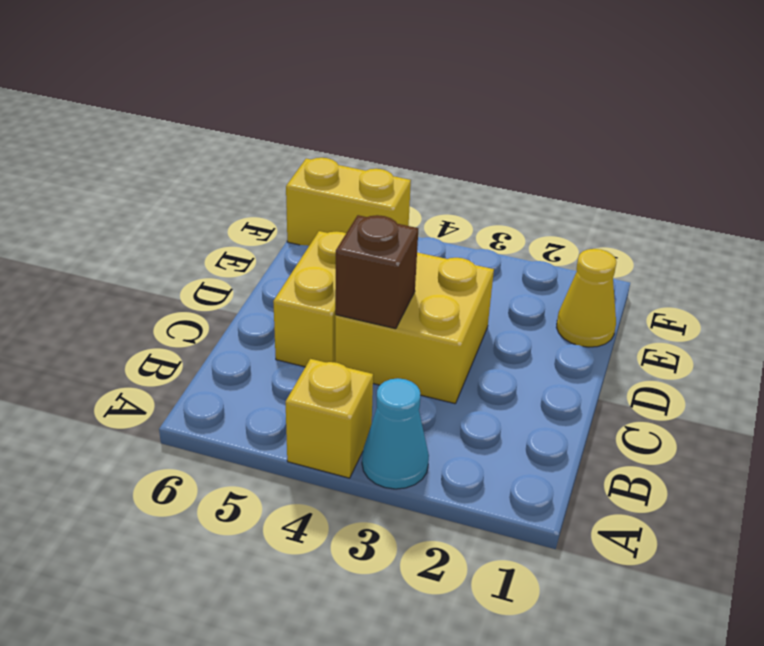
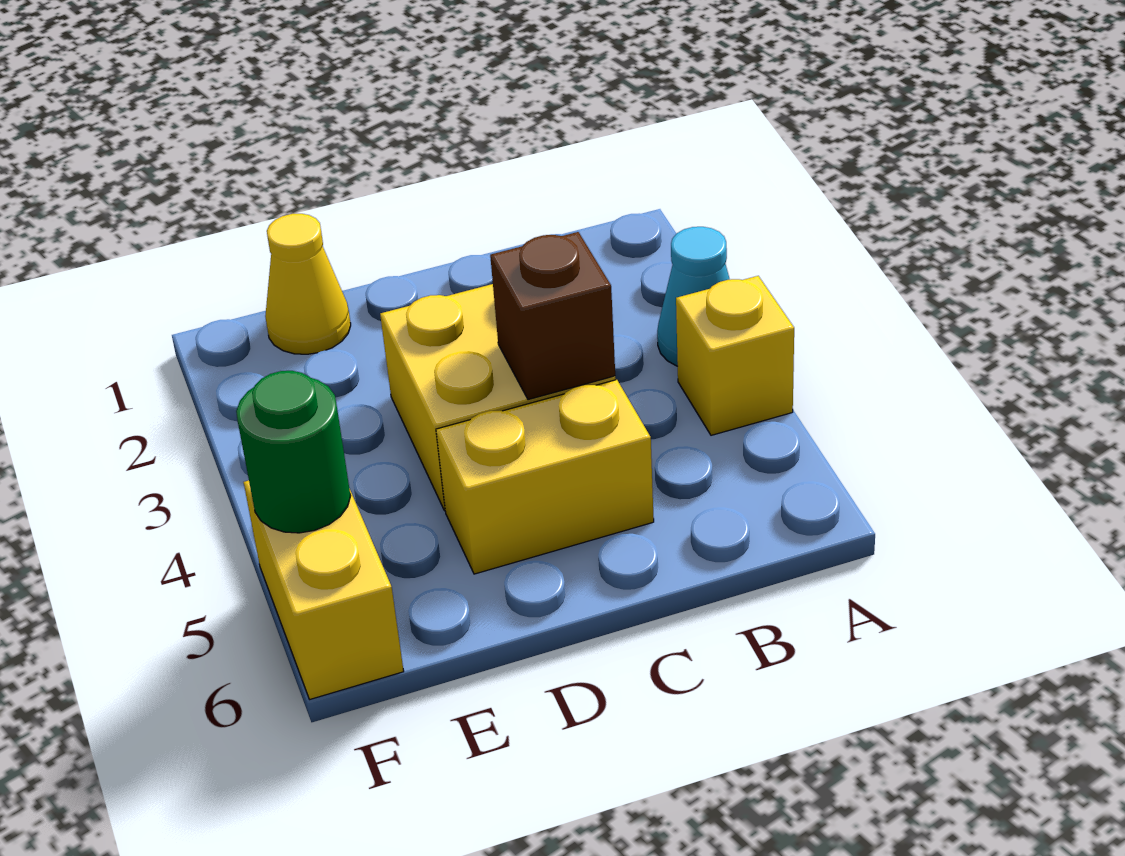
none -> green 1x1 round brick [236,371,350,533]

